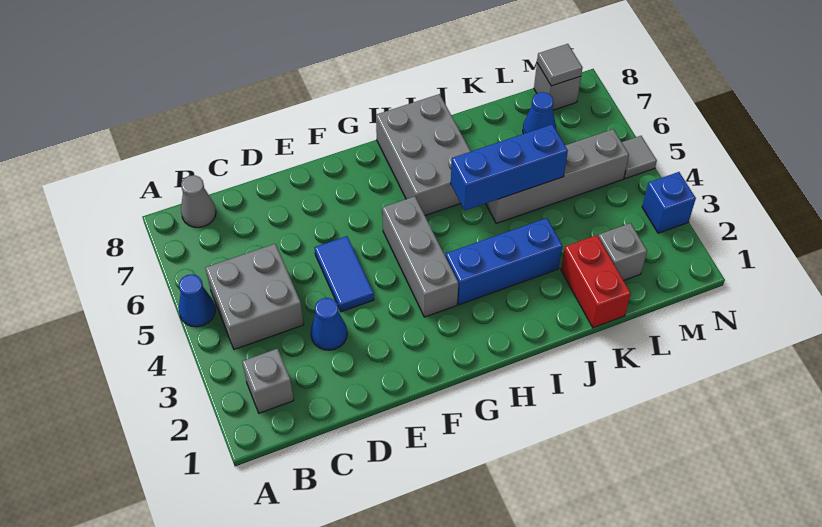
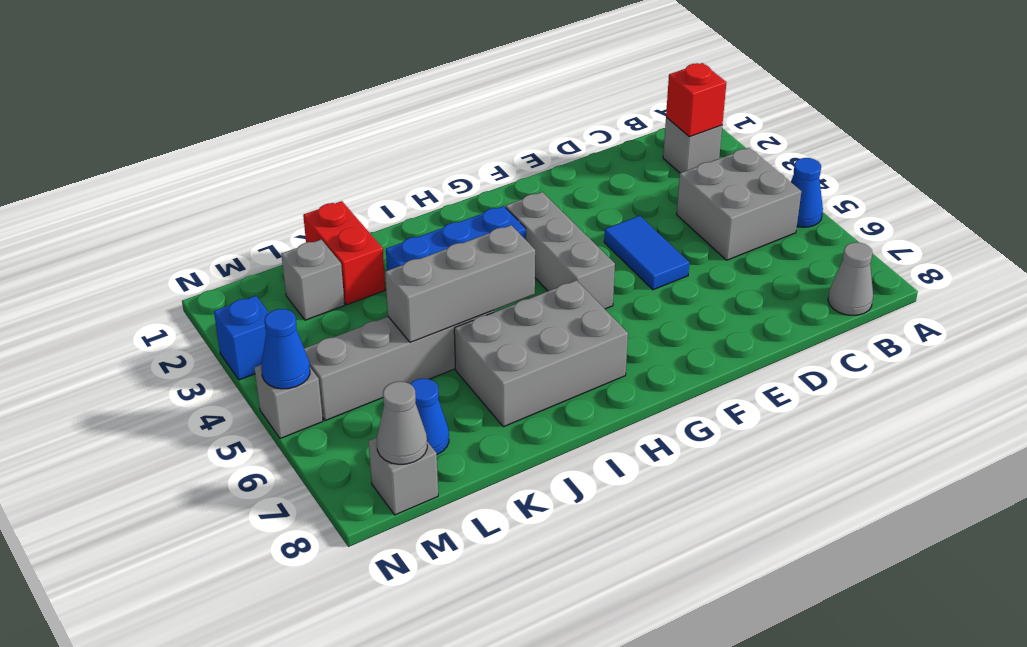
none -> red 1x1 brick [666,63,726,137]
blue 1x1 cone [311,298,347,350] -> blue 1x1 cone moved to [261,309,310,389]
grey 2x3 brick [376,94,471,215] -> grey 2x3 brick turned to [454,280,628,427]
blue 1x3 brick [451,125,568,210] -> grey 1x3 brick [385,225,535,342]
grey 1x1 tile [537,44,583,86] -> grey 1x1 cone [377,382,427,464]
grey 1x1 tile [622,136,657,179] -> grey 1x1 brick [254,365,323,439]

